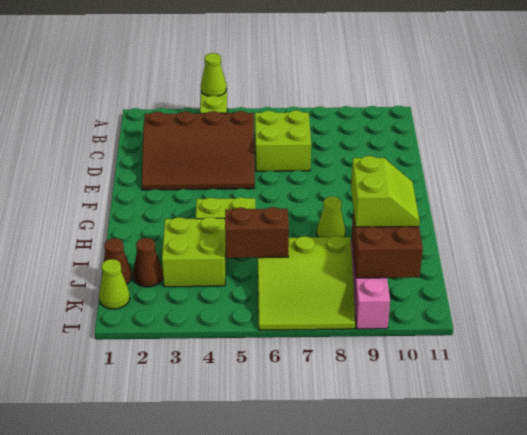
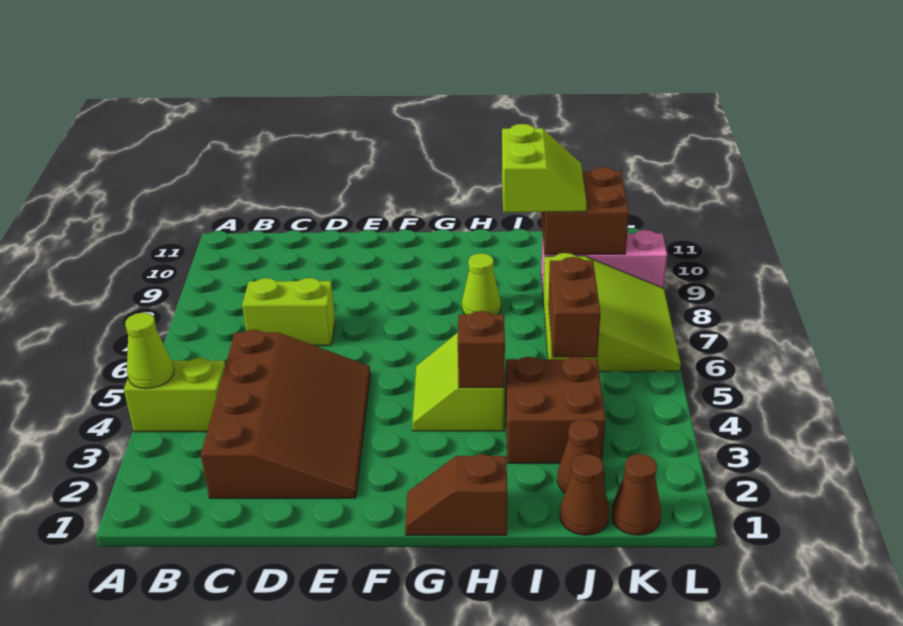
lime 2x2 brick [255,110,311,171] -> lime 1x2 brick [242,278,335,346]
none -> brown 1x2 slope [405,454,507,535]
none -> brown 1x1 brick [458,311,505,388]
lime 2x2 brick [162,217,226,287] -> brown 2x2 brick [506,357,605,463]
lime 2x2 slope [351,156,420,227] -> lime 2x2 slope turned to [502,124,587,212]
lime 1x1 cone [99,259,130,309] -> brown 1x1 cone [611,454,661,535]

